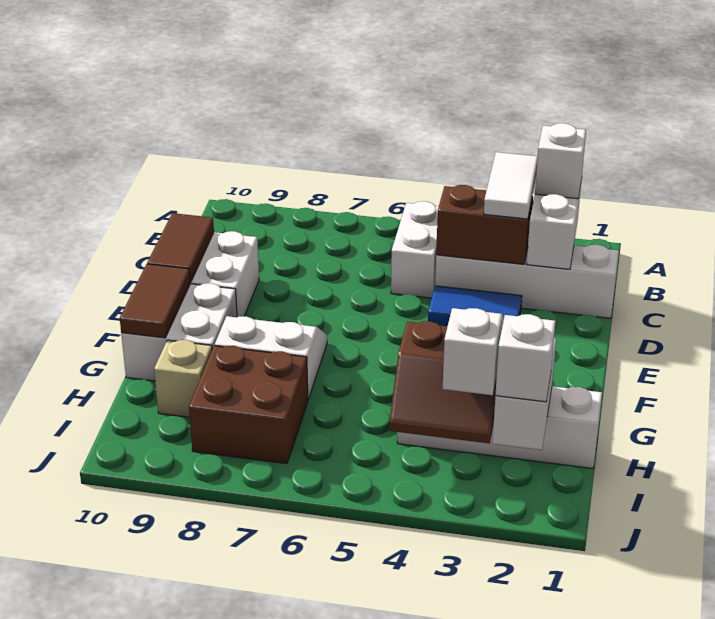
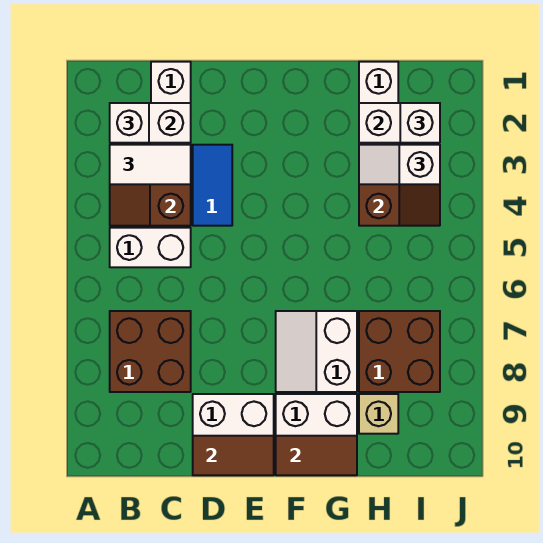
none -> brown 2x2 brick [110,311,191,392]

